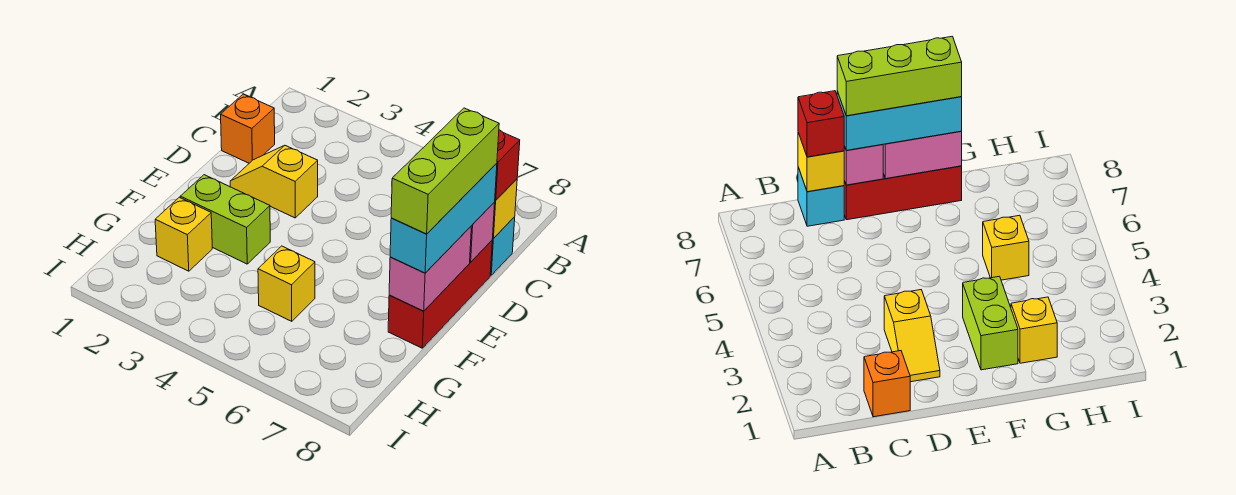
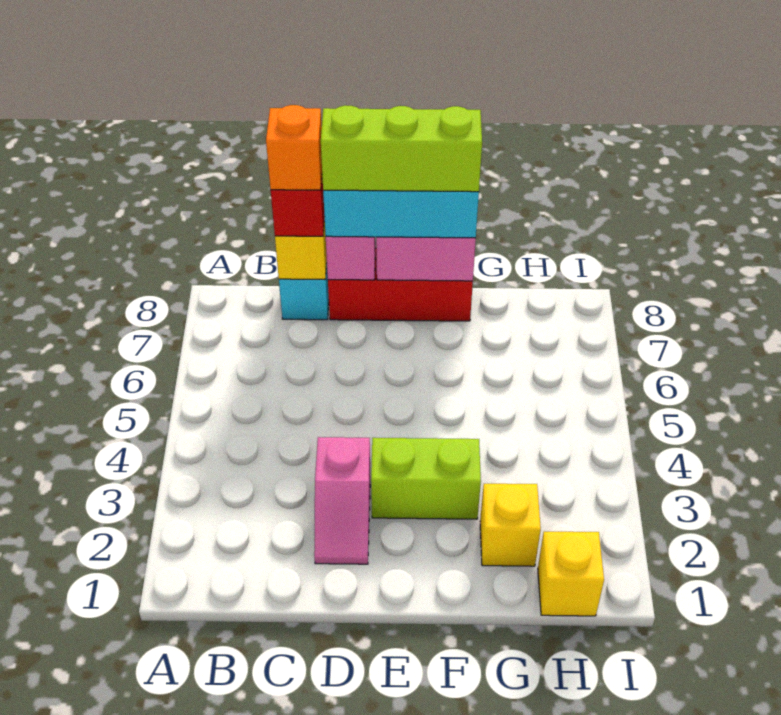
orange 1x1 brick [221,94,275,163] -> orange 1x1 brick moved to [266,105,322,190]
yellow 1x2 slope [230,146,318,218] -> pink 1x2 slope [314,437,370,564]
lime 1x2 brick [180,175,270,264] -> lime 1x2 brick turned to [371,438,481,519]
yellow 1x1 brick [258,246,315,321] -> yellow 1x1 brick moved to [538,532,604,616]

